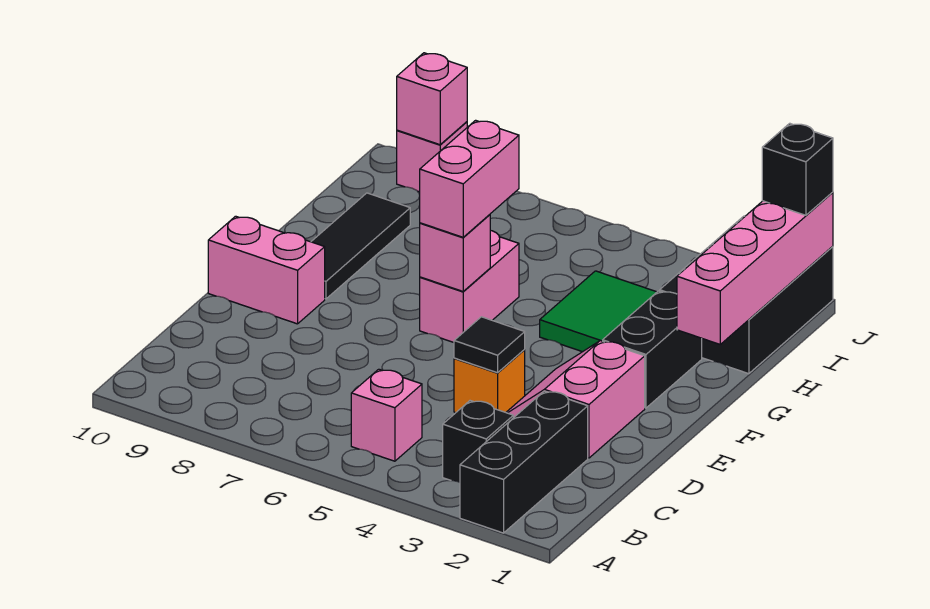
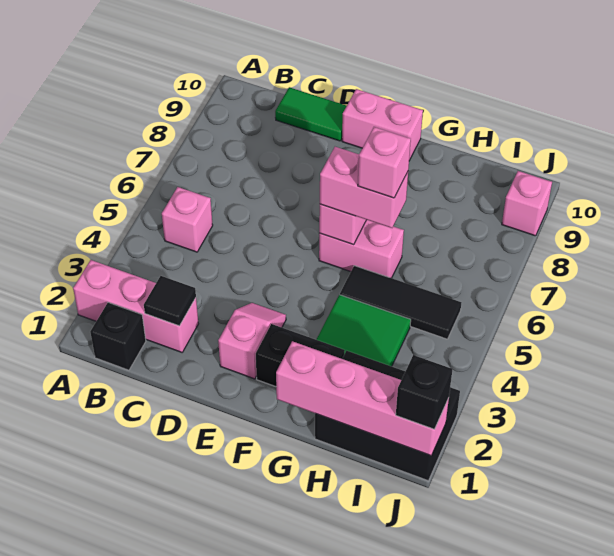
black 1x3 brick [460,391,588,533] -> pink 1x3 brick [73,260,198,352]
black 1x1 brick [443,401,513,482] -> black 1x1 brick moved to [90,302,146,370]
none -> green 1x2 tile [275,87,346,141]
pink 2x2 slope [506,341,645,458] -> pink 1x2 slope [218,303,286,379]
orange 1x1 brick [454,350,525,413] -> none
black 1x1 tile [454,317,525,373] -> black 1x1 tile moved to [144,276,196,326]
pink 1x2 brick [208,216,325,324] -> pink 1x2 brick turned to [342,89,423,161]
black 1x3 tile [311,193,410,299] -> black 1x3 tile moved to [340,266,461,339]
pink 1x1 brick [397,53,467,145] -> pink 1x1 brick moved to [358,127,411,198]

